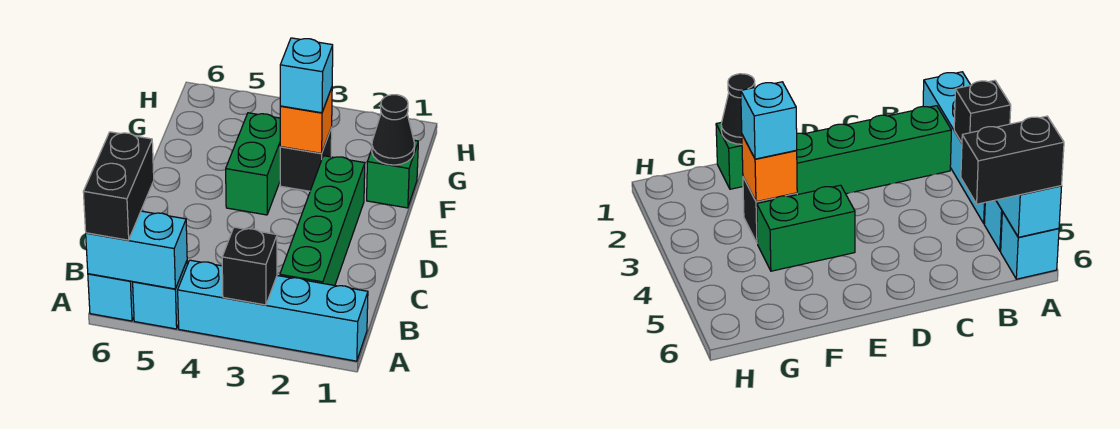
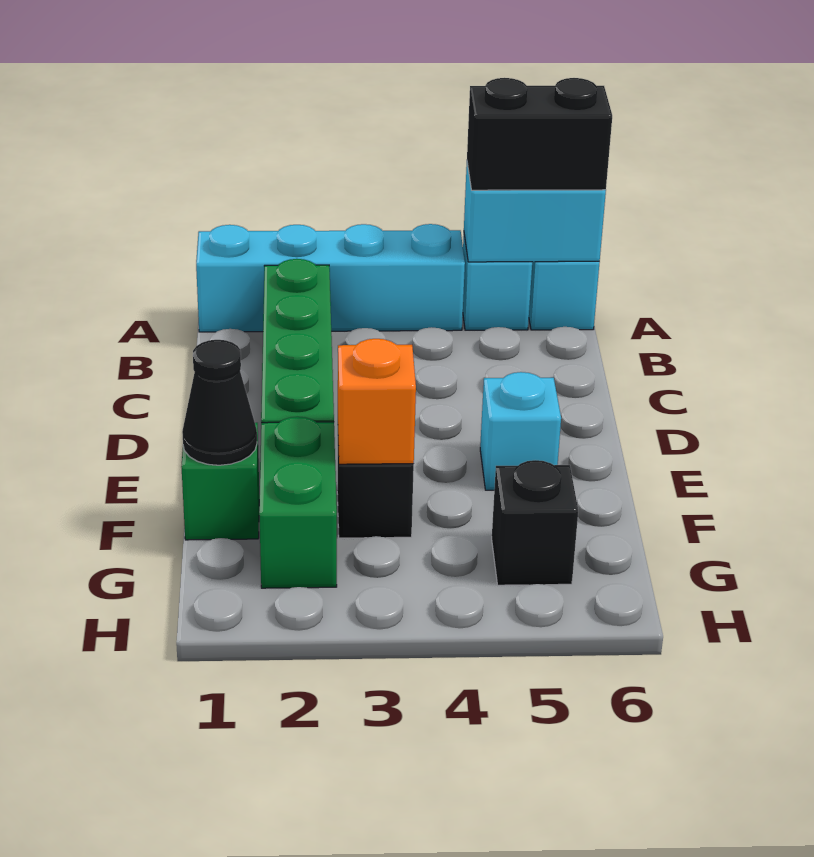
black 1x1 brick [222,227,277,305] -> black 1x1 brick moved to [492,460,578,585]
black 1x2 brick [83,132,154,240] -> black 1x2 brick turned to [467,78,612,190]
green 1x2 brick [226,113,280,215] -> green 1x2 brick moved to [259,417,337,588]
cyan 1x1 brick [280,38,333,113] -> cyan 1x1 brick moved to [480,372,561,490]

